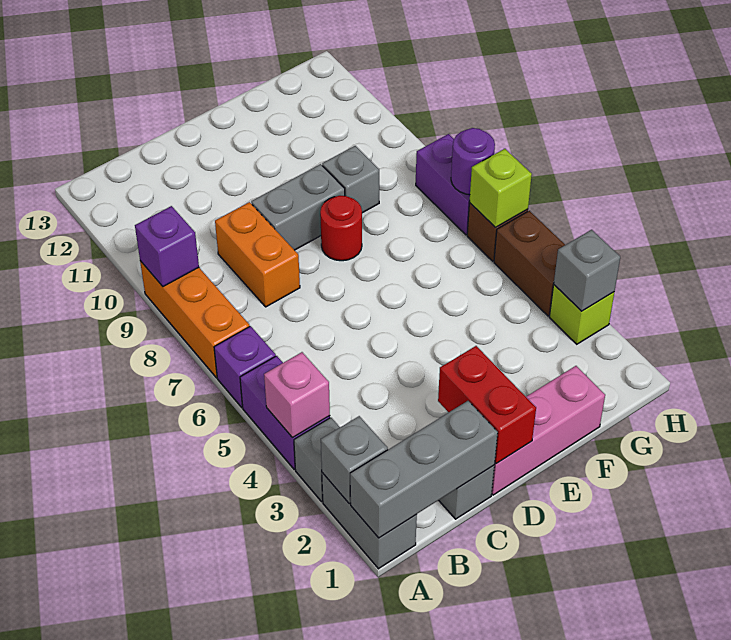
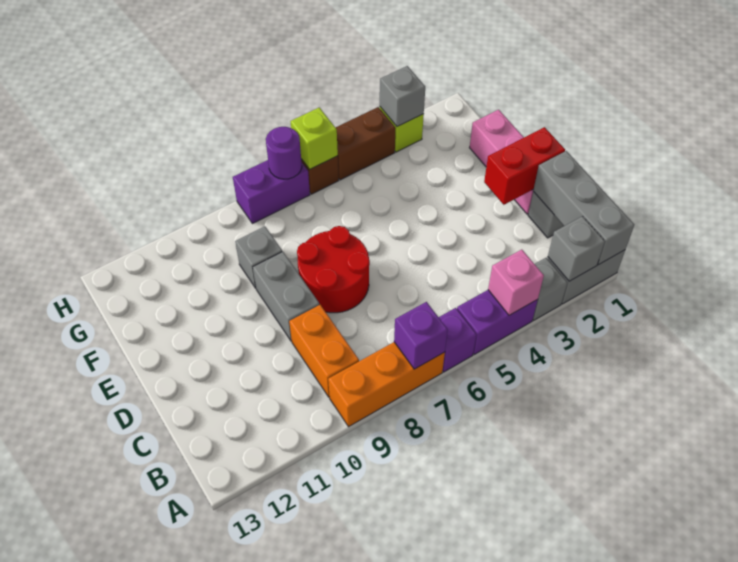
purple 1x1 brick [135,206,199,287] -> purple 1x1 brick moved to [394,302,448,369]
orange 1x2 brick [215,202,300,307] -> orange 1x2 brick turned to [289,305,359,397]
red 1x1 round brick [320,196,362,261] -> red 2x2 round brick [297,226,370,313]

